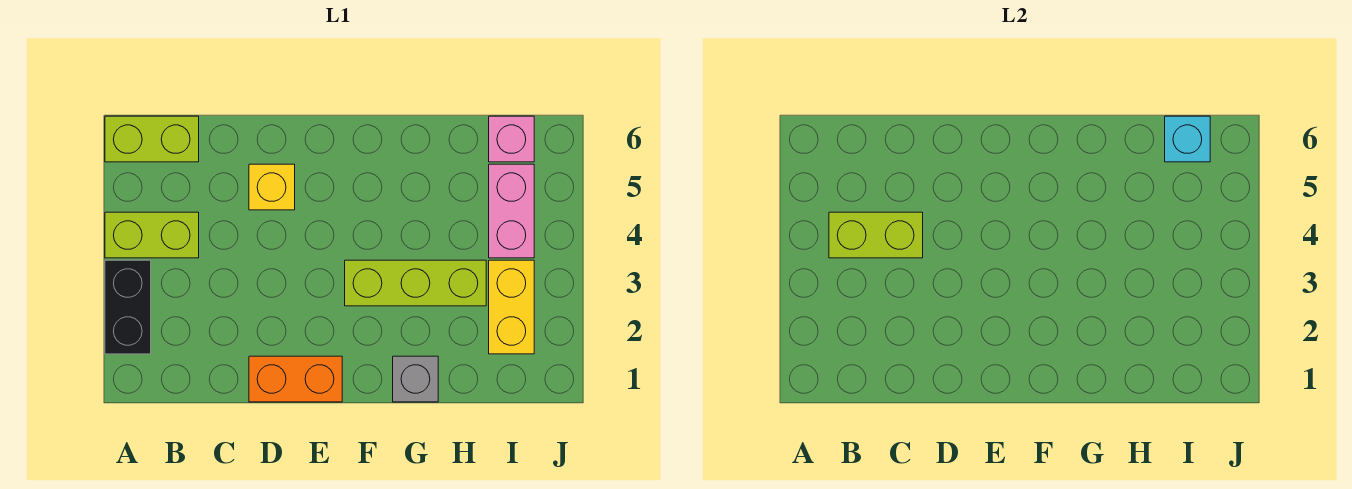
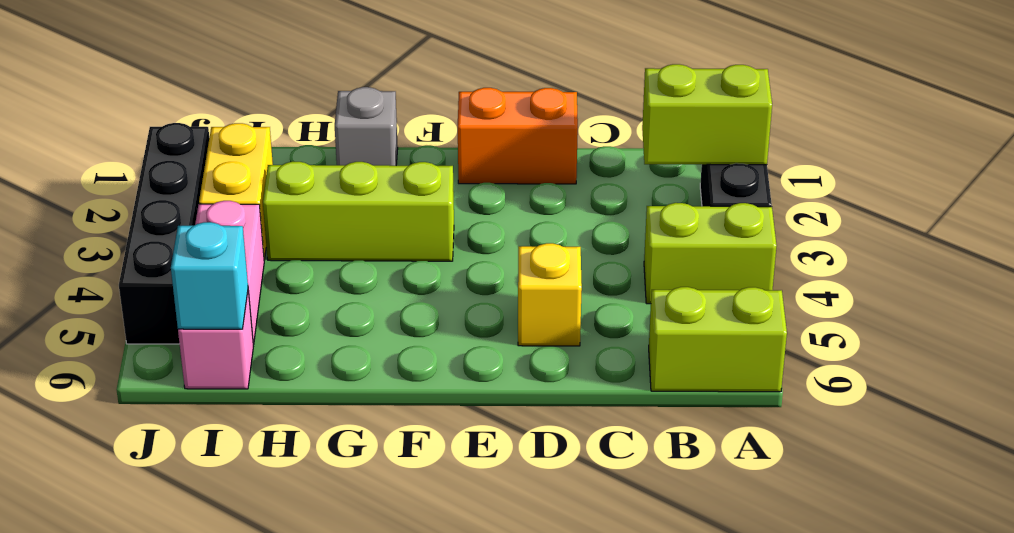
lime 1x2 brick [829,212,923,258] -> lime 1x2 brick moved to [642,64,772,165]
none -> black 1x4 brick [119,123,209,344]

